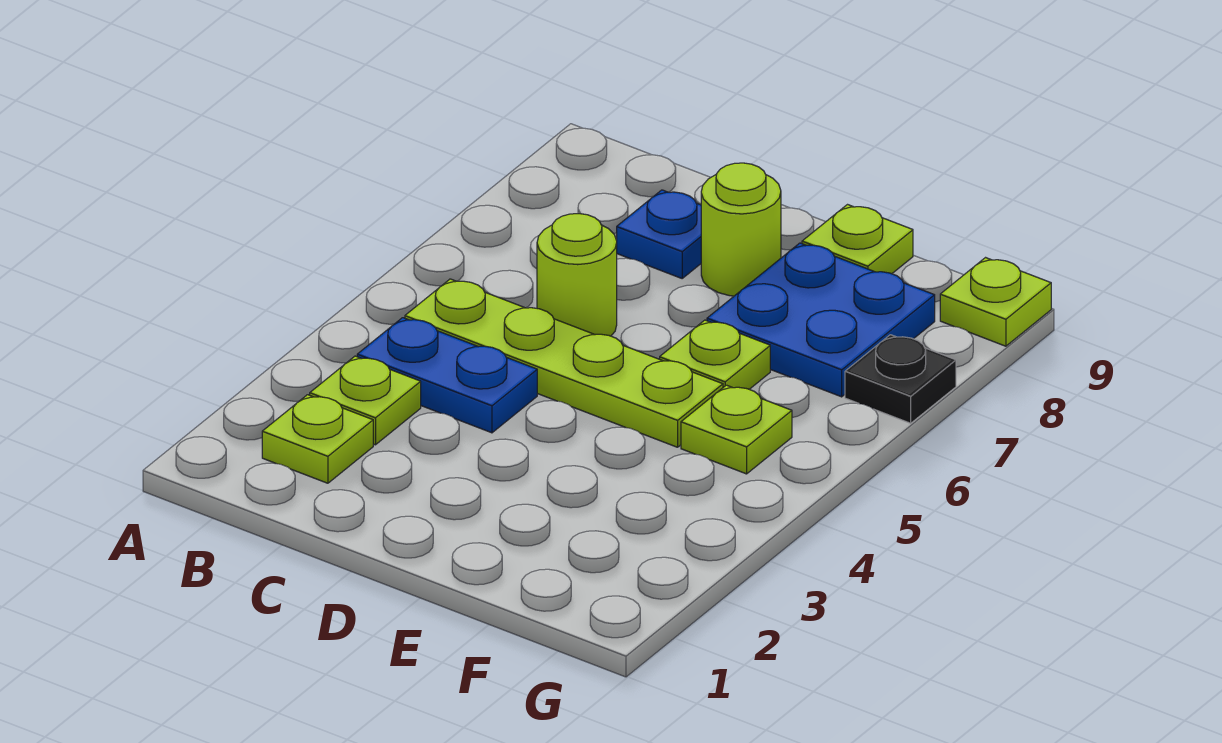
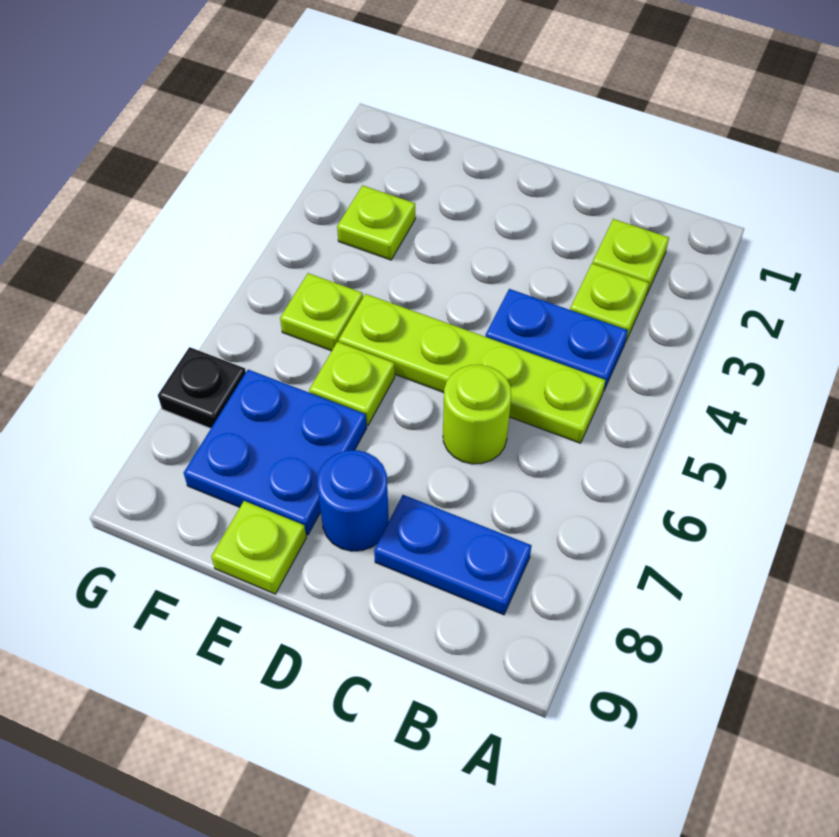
blue 1x1 plate [617,190,701,278] -> blue 1x2 plate [374,495,532,615]
lime 1x1 round brick [701,163,781,296] -> blue 1x1 round brick [317,450,389,551]
lime 1x1 plate [940,258,1051,346] -> lime 1x1 plate moved to [337,185,415,260]

